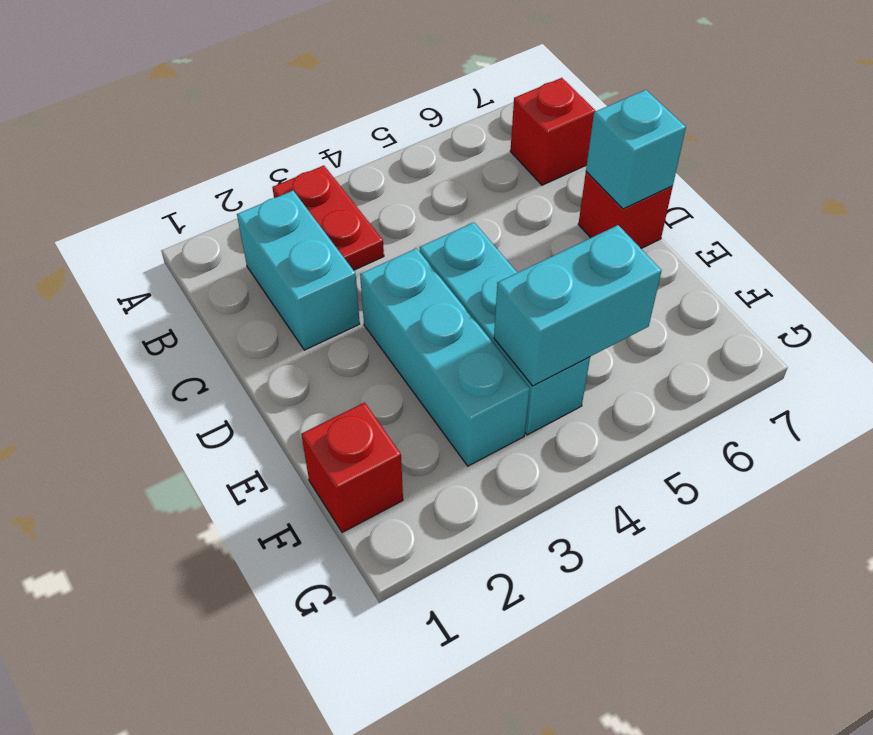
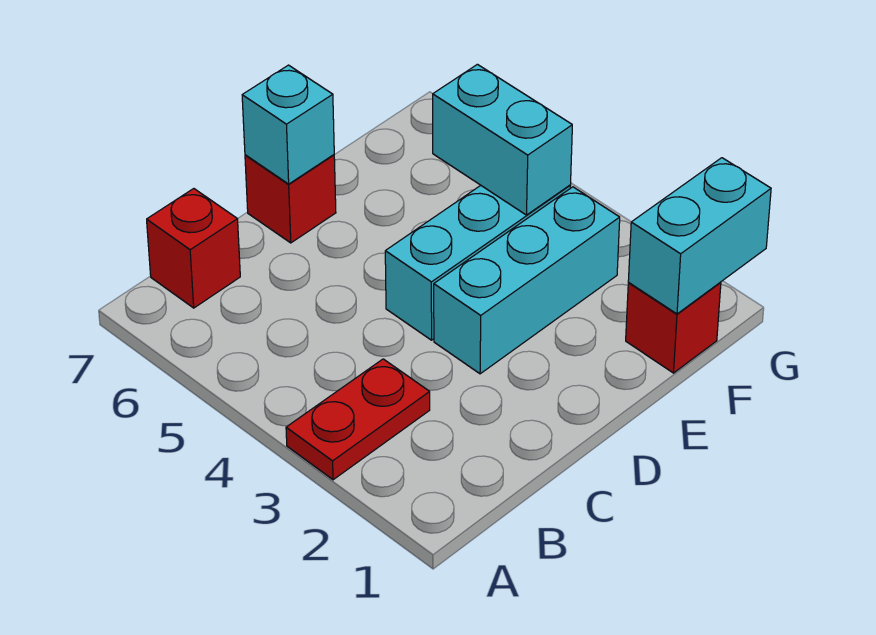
cyan 1x2 brick [237,191,360,350] -> cyan 1x2 brick moved to [628,158,771,314]

